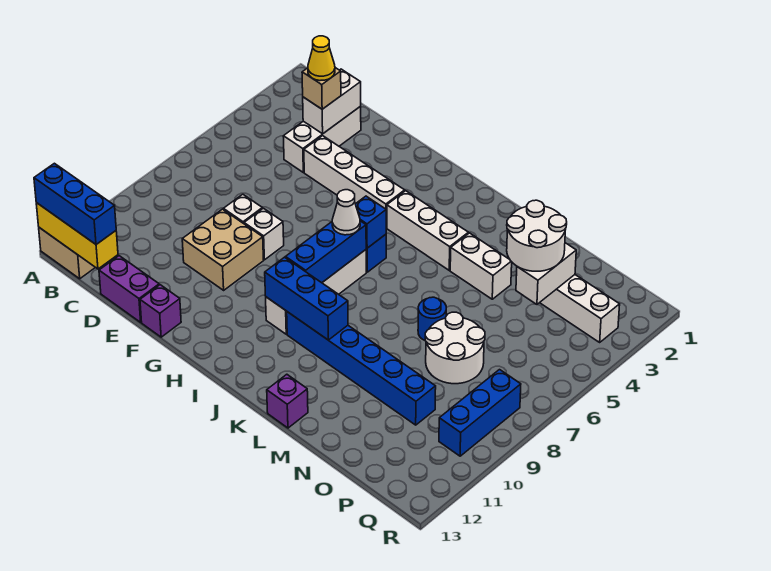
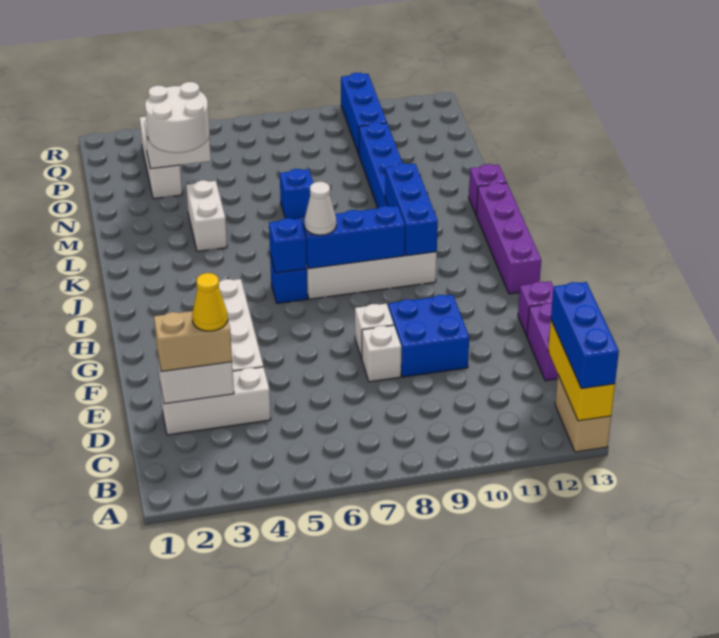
tan 1x1 brick [302,68,341,109] -> tan 1x2 brick [154,311,232,372]
tan 2x2 brick [182,209,264,290] -> blue 2x2 brick [388,295,469,377]
none -> purple 1x4 brick [476,183,541,294]
white 1x3 brick [387,191,468,270] -> none
blue 1x1 round brick [418,297,446,340] -> blue 1x1 brick [280,169,313,219]
white 2x2 round brick [425,312,485,384] -> none
blue 1x3 brick [439,370,521,456] -> blue 1x3 brick turned to [341,73,387,154]

